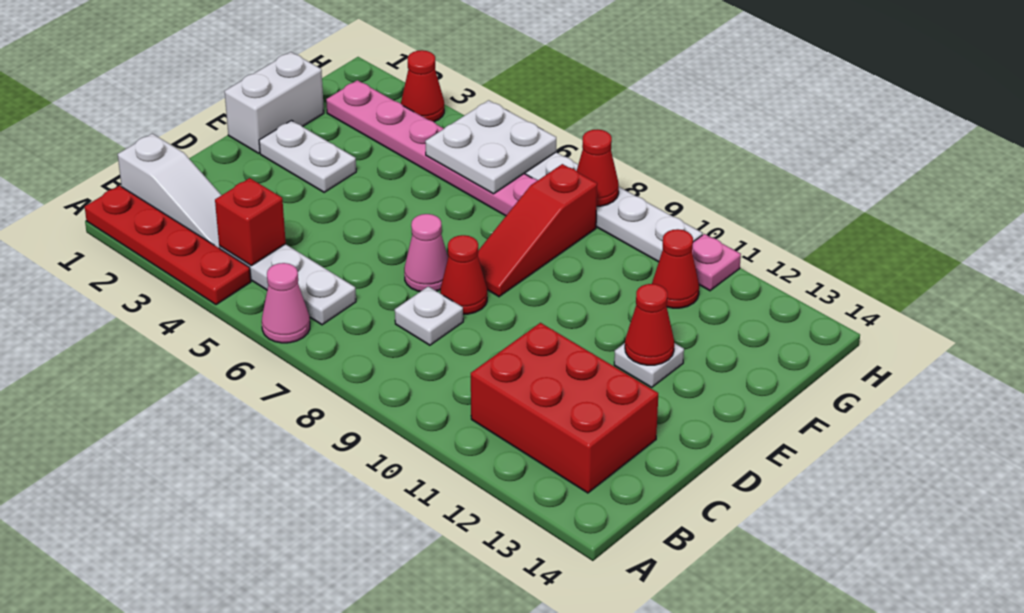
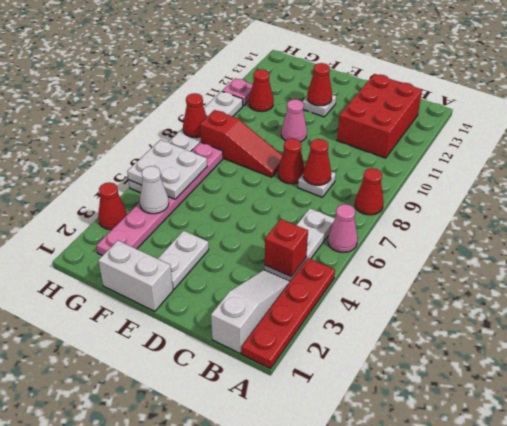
none -> red 1x1 cone [355,168,384,215]
none -> red 1x1 cone [303,139,331,185]
pink 1x1 cone [404,214,448,292] -> pink 1x1 cone moved to [281,99,307,142]
none -> white 1x1 cone [140,166,169,214]

